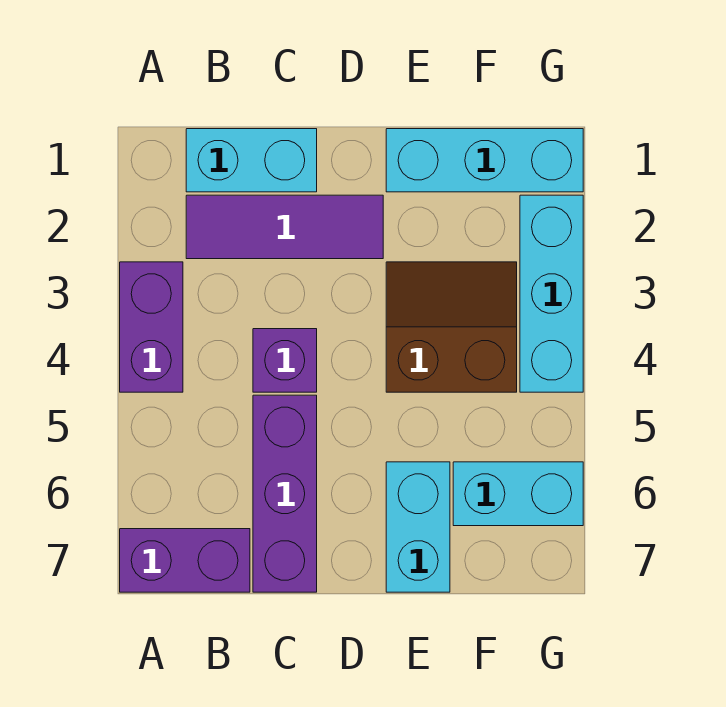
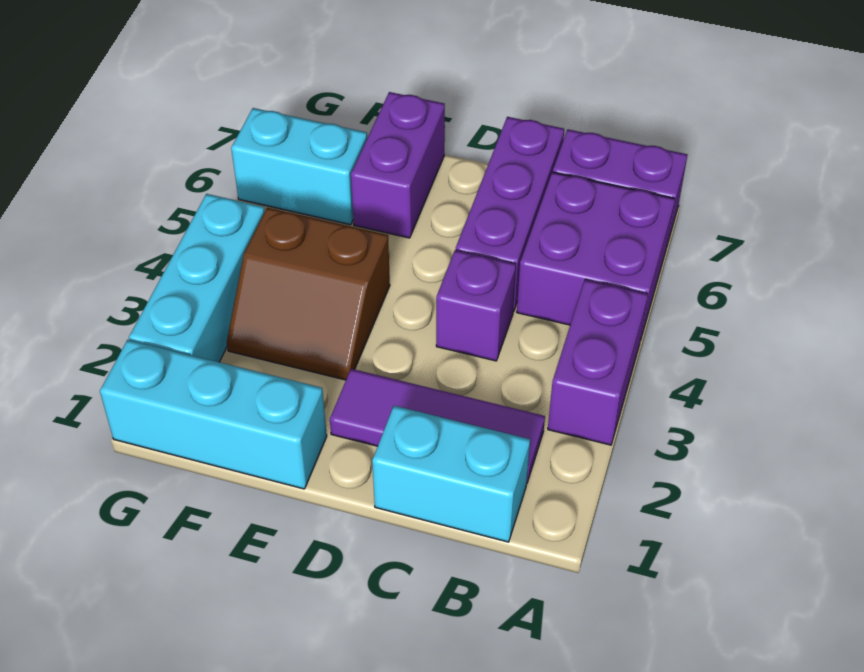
none -> purple 2x2 brick [517,172,675,337]
cyan 1x2 brick [386,462,450,592] -> purple 1x2 brick [351,92,445,238]

